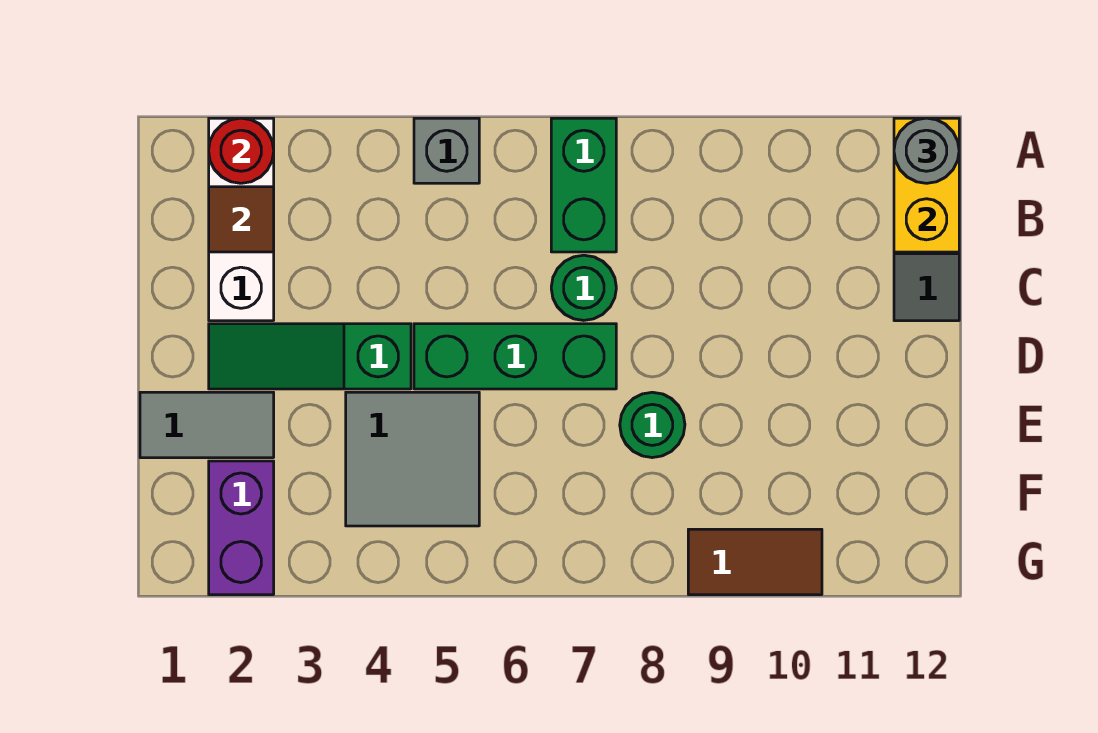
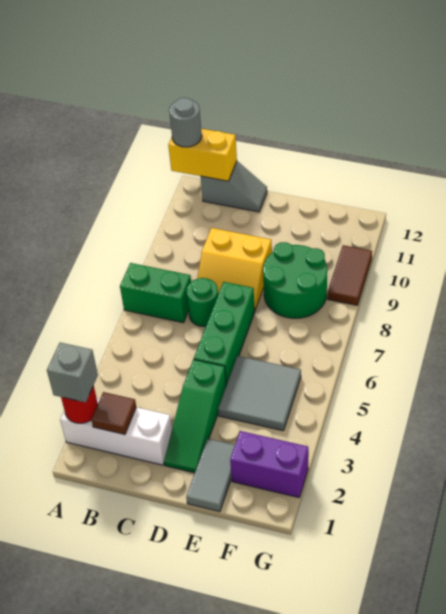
grey 1x1 brick [414,118,479,183] -> grey 1x1 brick moved to [47,343,98,403]
none -> yellow 2x2 slope [197,228,272,310]
green 1x1 round brick [620,392,685,458] -> green 2x2 round brick [263,242,327,318]

